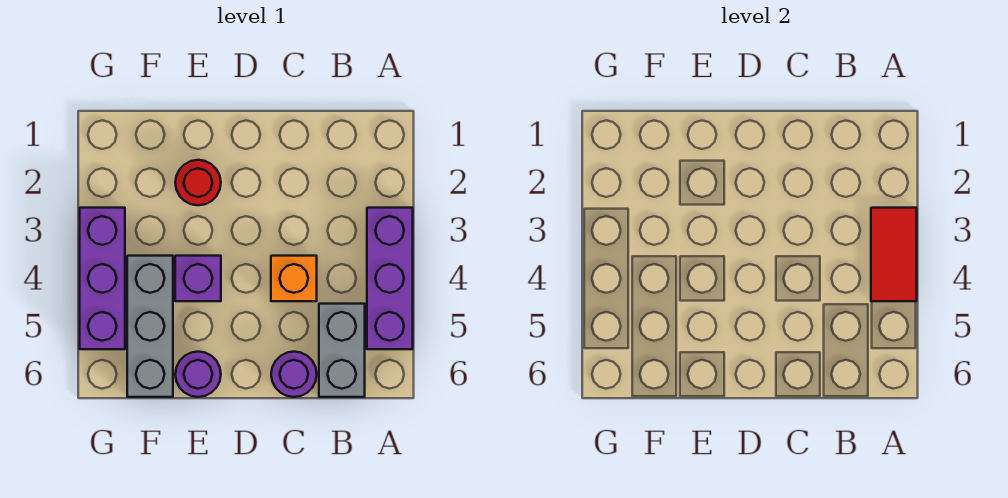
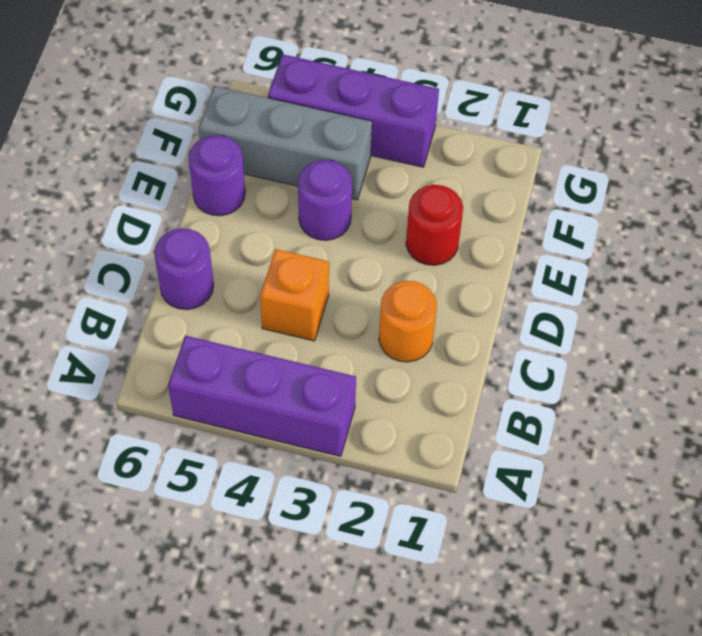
red 1x2 tile [871,208,917,301] -> none
grey 1x2 brick [319,304,365,397] -> none
none -> orange 1x1 round brick [379,281,437,362]
purple 1x1 brick [175,256,221,301] -> purple 1x1 round brick [298,160,352,240]

